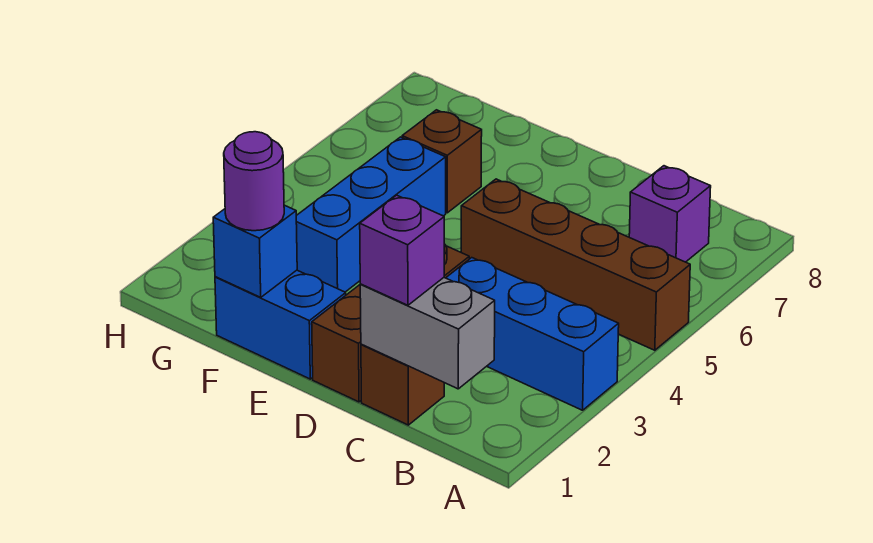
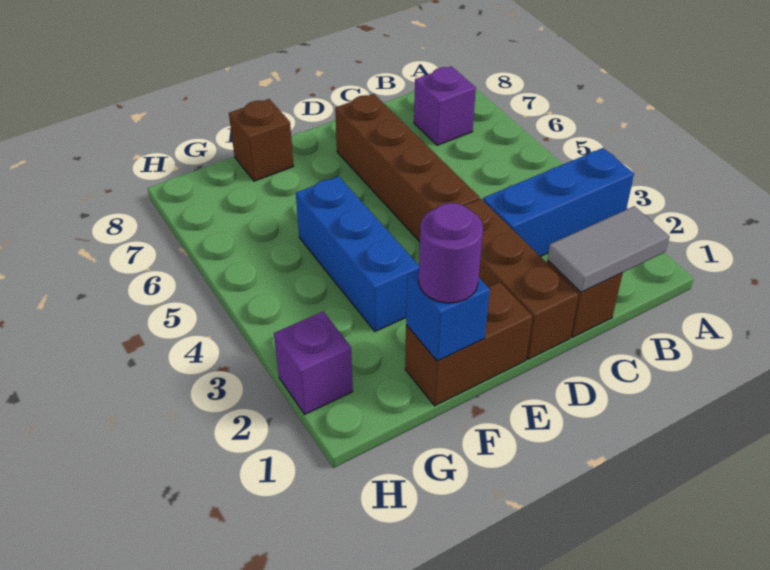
brown 1x4 brick [461,179,690,350] -> brown 1x4 brick turned to [335,94,480,242]
grey 1x2 brick [360,278,495,389] -> grey 1x2 tile [547,206,669,292]
purple 1x1 brick [360,195,444,305] -> purple 1x1 brick moved to [274,312,353,414]
blue 1x2 brick [215,270,346,379] -> brown 1x2 brick [405,282,533,406]
brown 1x1 brick [402,110,482,213] -> brown 1x1 brick moved to [229,99,294,181]

